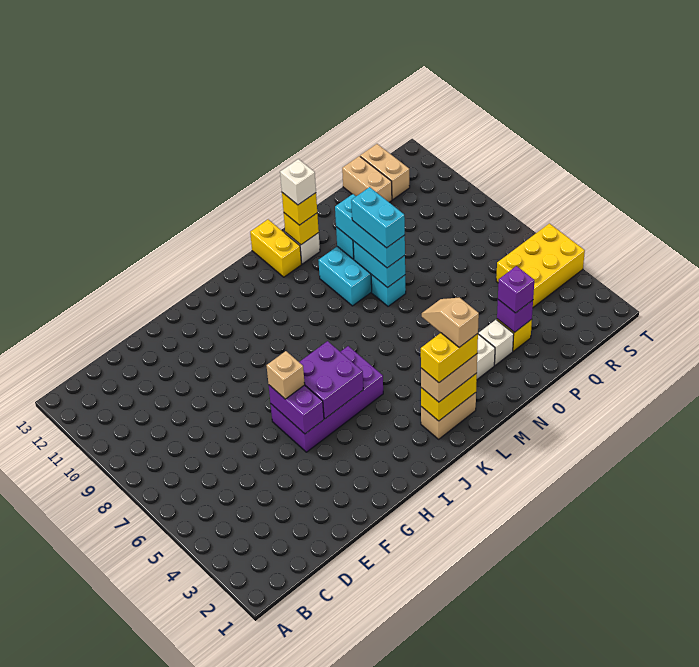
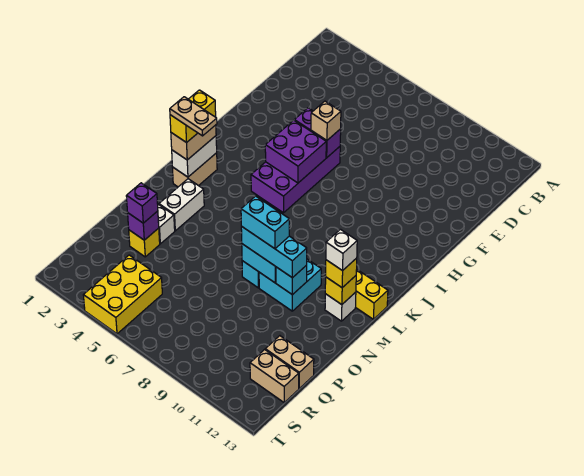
yellow 1x2 brick [421,373,477,421] -> white 1x2 brick [172,136,217,177]
tan 1x2 slope [422,297,479,347] -> tan 1x2 plate [170,97,217,136]

